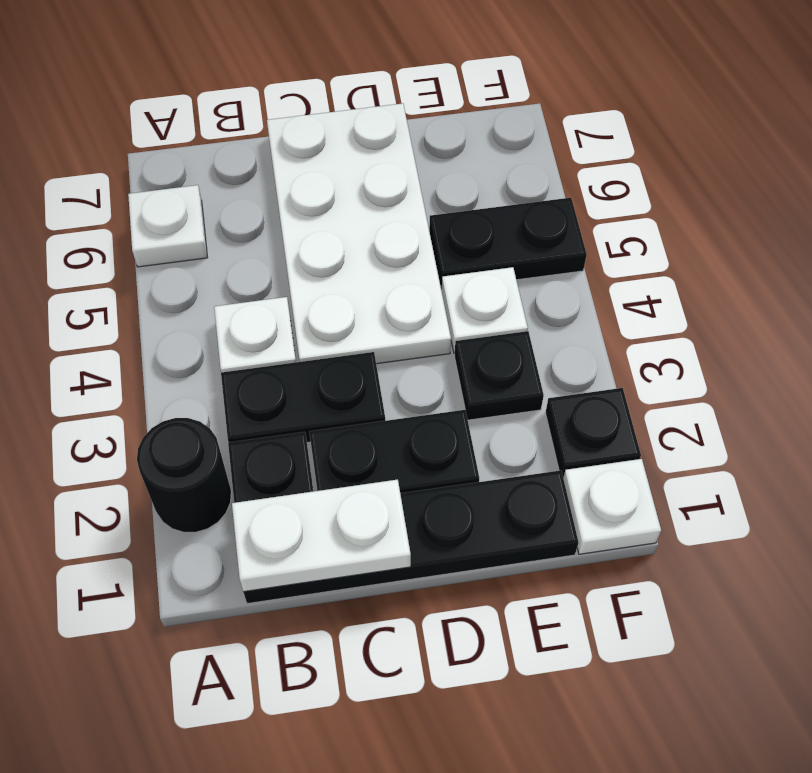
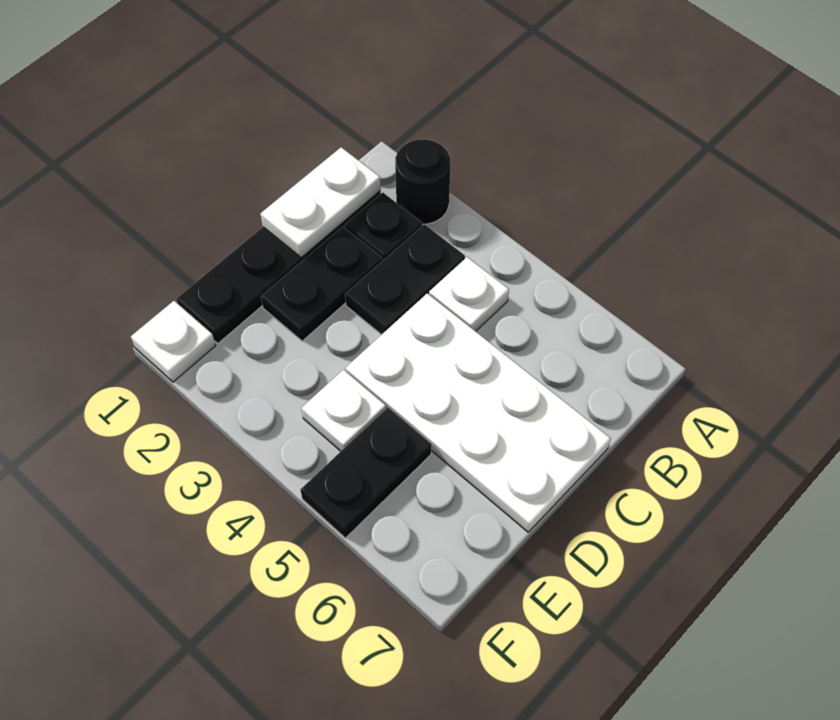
white 1x1 plate [128,185,207,267] -> none
black 1x1 plate [454,331,544,420] -> none
black 1x1 plate [545,388,641,477] -> none

